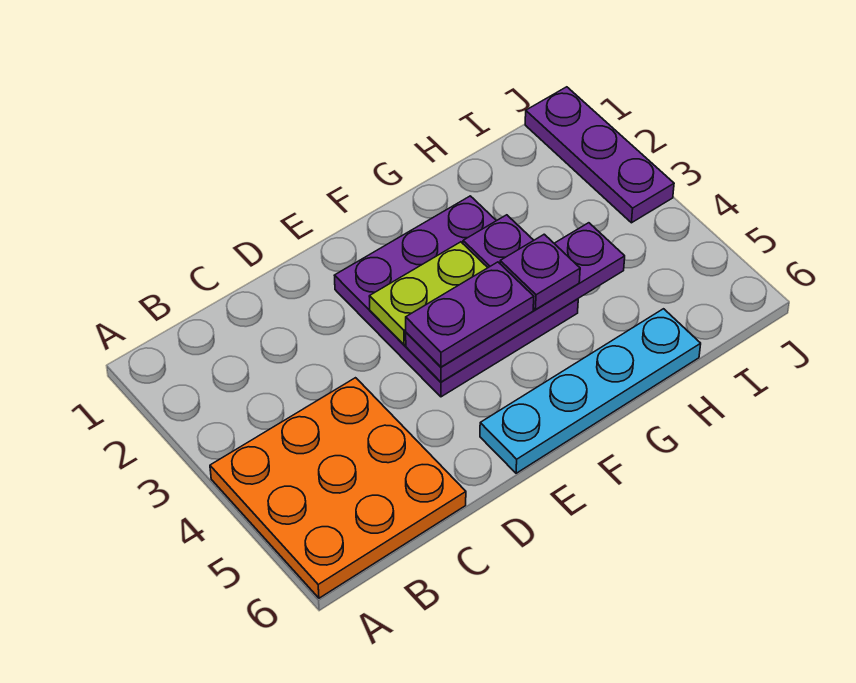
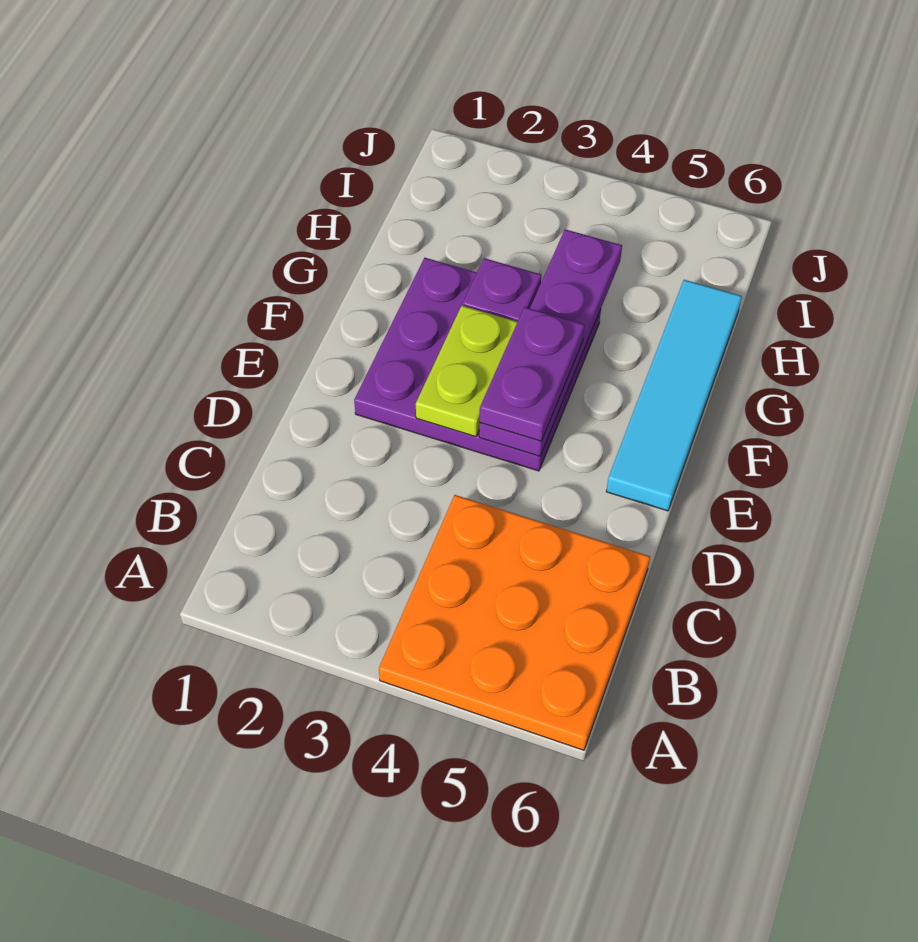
cyan 1x4 plate [480,309,701,473] -> cyan 1x4 tile [606,280,742,511]
purple 1x1 plate [500,234,580,310] -> none
purple 1x3 plate [525,87,674,223] -> none

